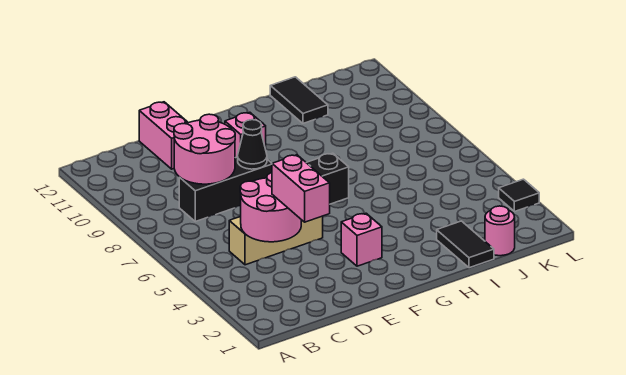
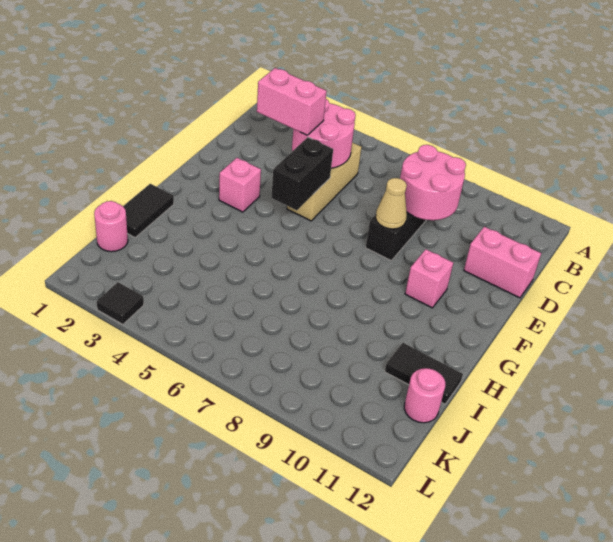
black 1x1 cone [238,120,267,169] -> tan 1x1 cone [376,178,407,229]
black 1x2 tile [437,221,494,268] -> black 1x2 tile turned to [123,184,174,238]
none -> pink 1x1 round brick [404,368,445,423]

